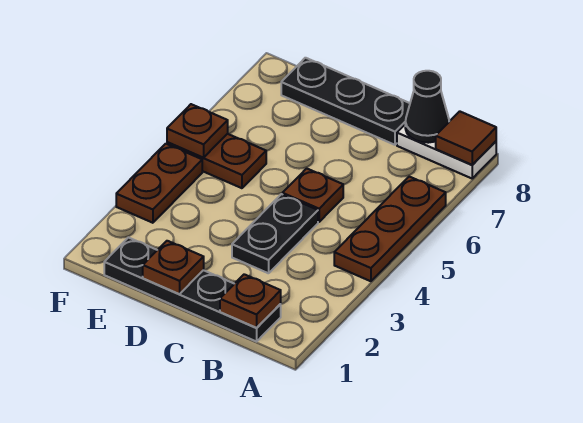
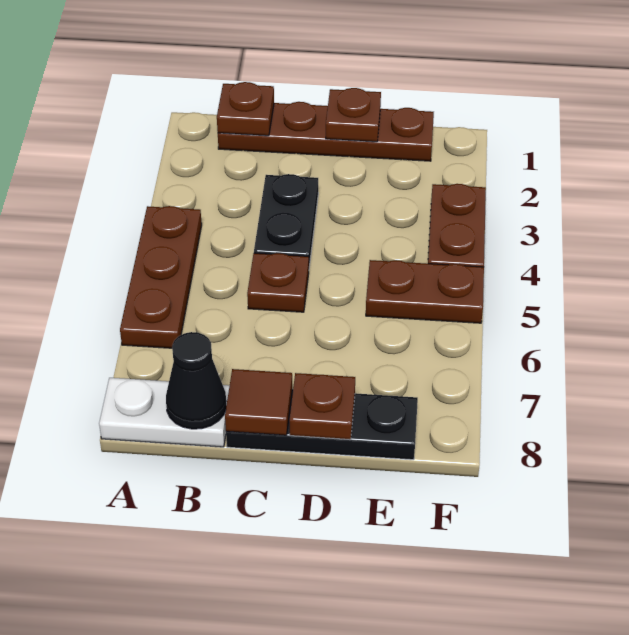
brown 1x1 tile [436,111,496,165] -> brown 1x1 tile moved to [225,369,292,435]
black 1x4 plate [104,238,281,342] -> brown 1x4 plate [218,102,434,161]
brown 1x1 plate [167,104,228,158] -> brown 1x1 plate moved to [289,373,355,440]

